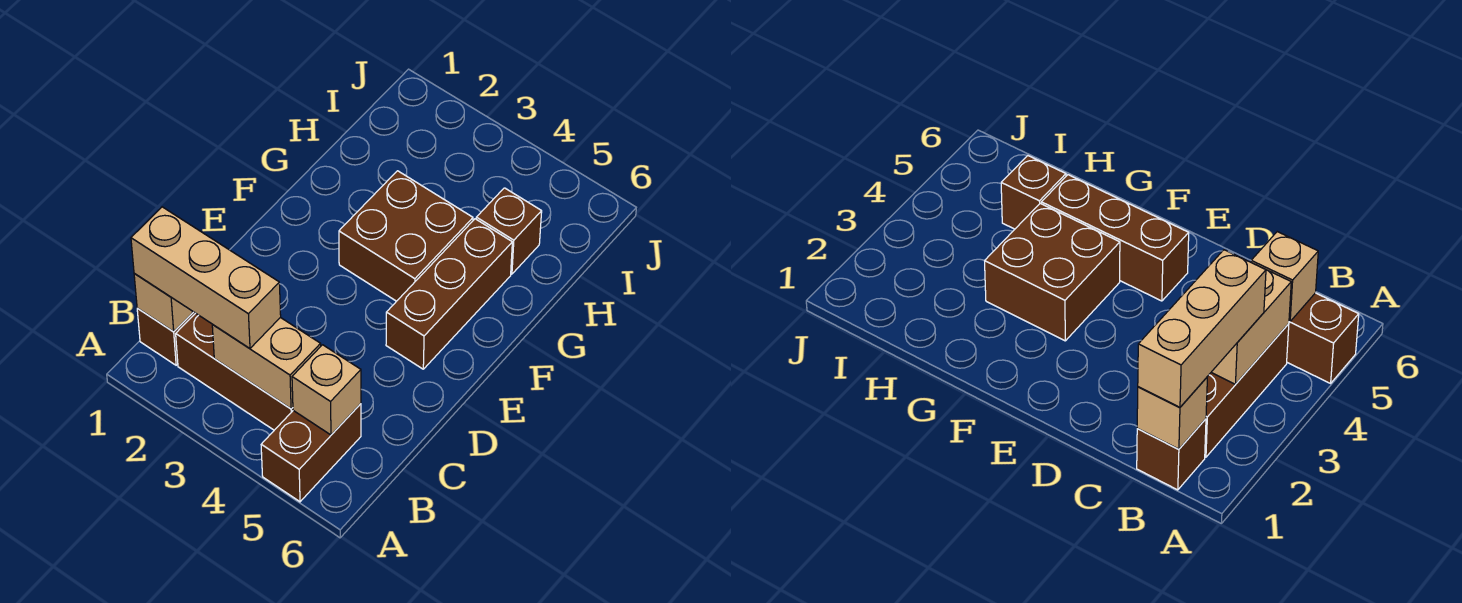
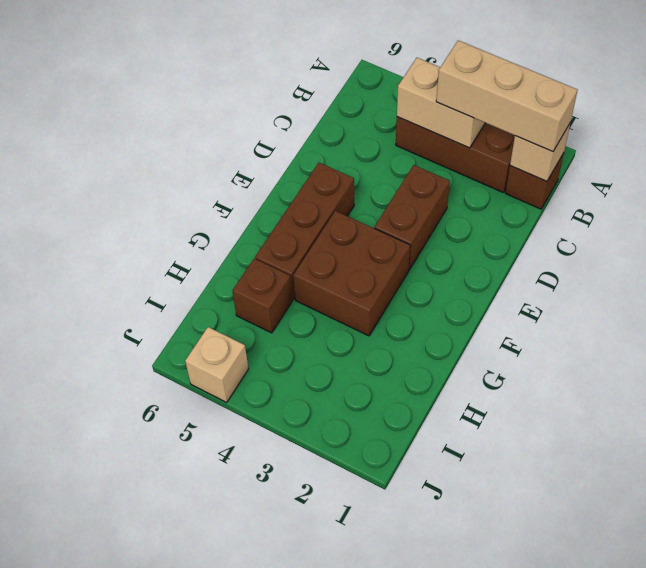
brown 1x2 brick [261,404,361,502] -> brown 1x2 brick moved to [374,165,450,270]
tan 1x1 brick [292,345,361,435] -> tan 1x1 brick moved to [185,327,248,402]

